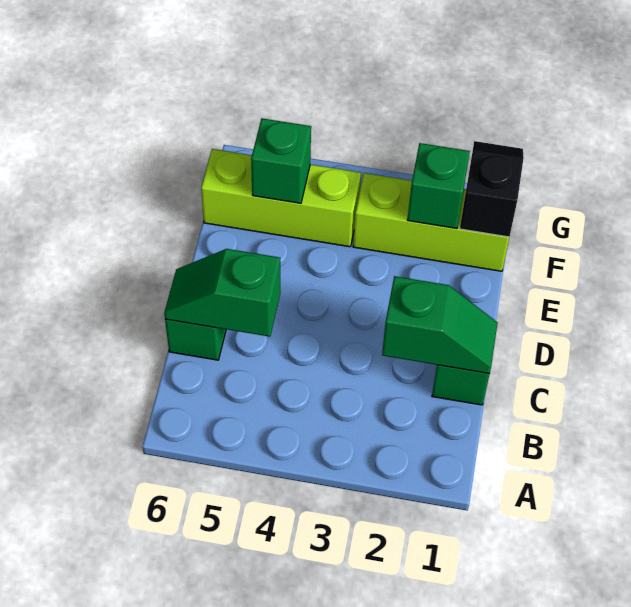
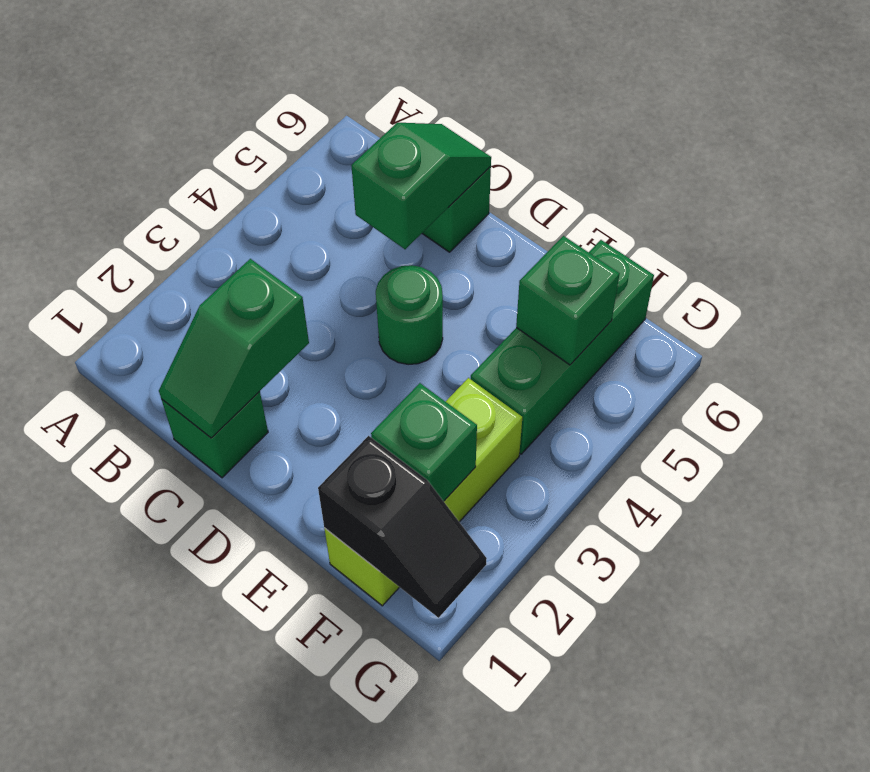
none -> green 1x1 round brick [376,265,443,365]
lime 1x3 brick [201,149,361,247] -> green 1x3 brick [471,240,654,454]

